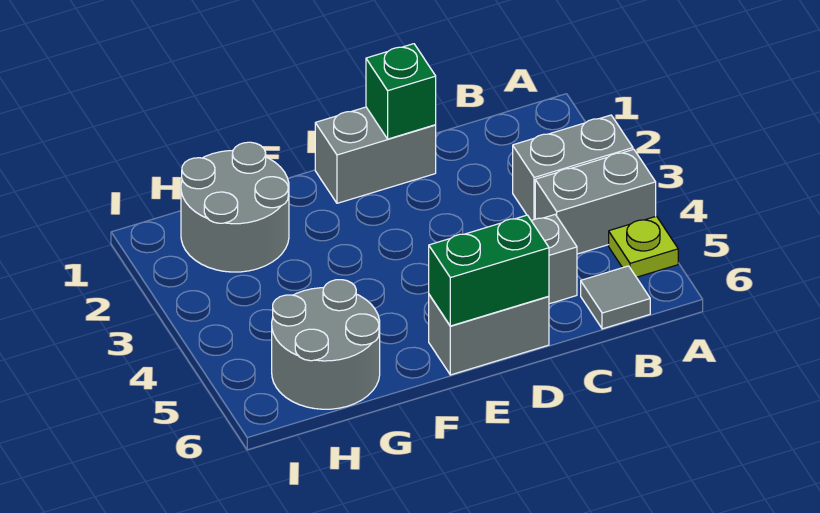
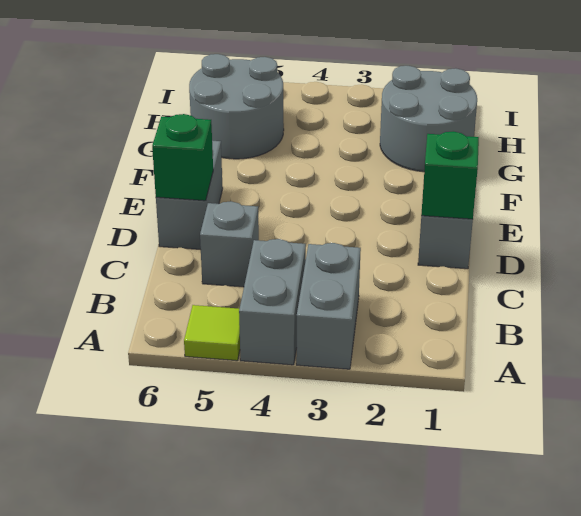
lime 1x1 plate [609,216,678,277] -> lime 1x1 tile [184,305,240,361]
grey 1x1 tile [581,266,650,329] -> none
green 1x2 brick [429,215,549,326] -> green 1x1 brick [152,114,213,201]

